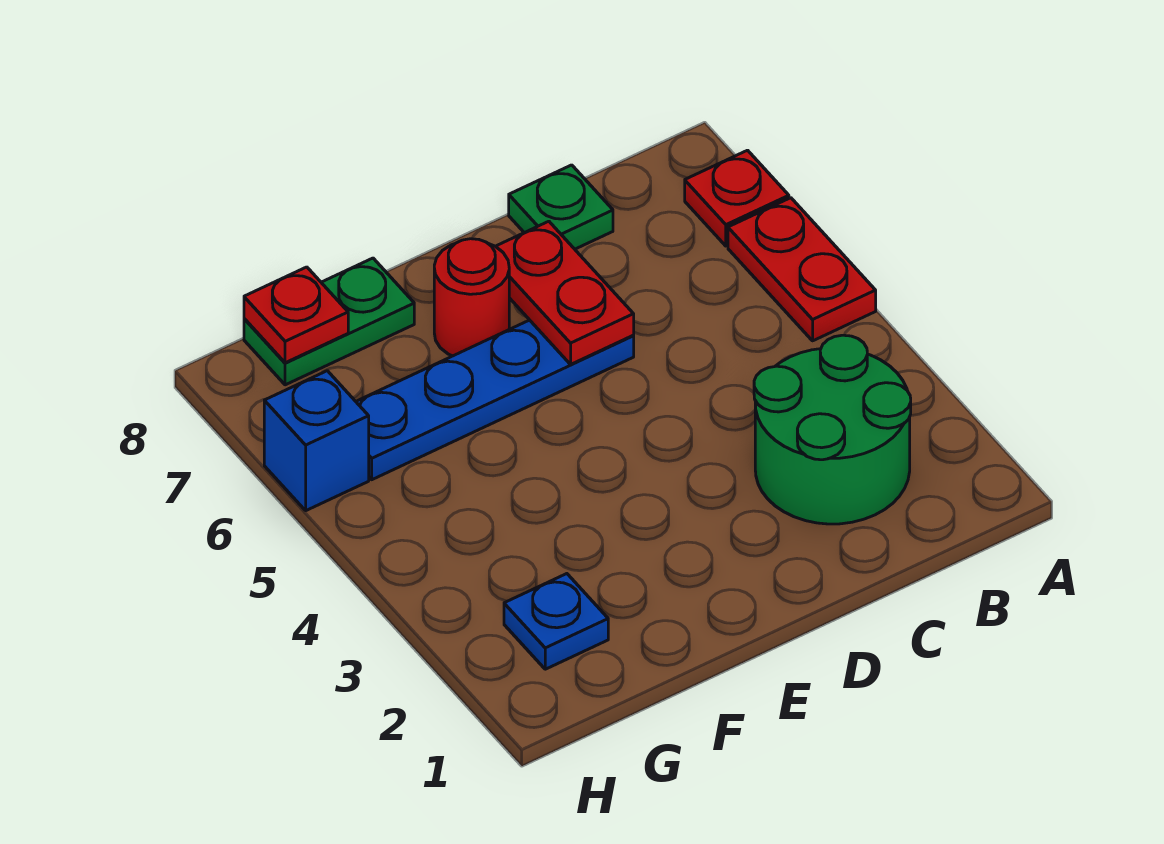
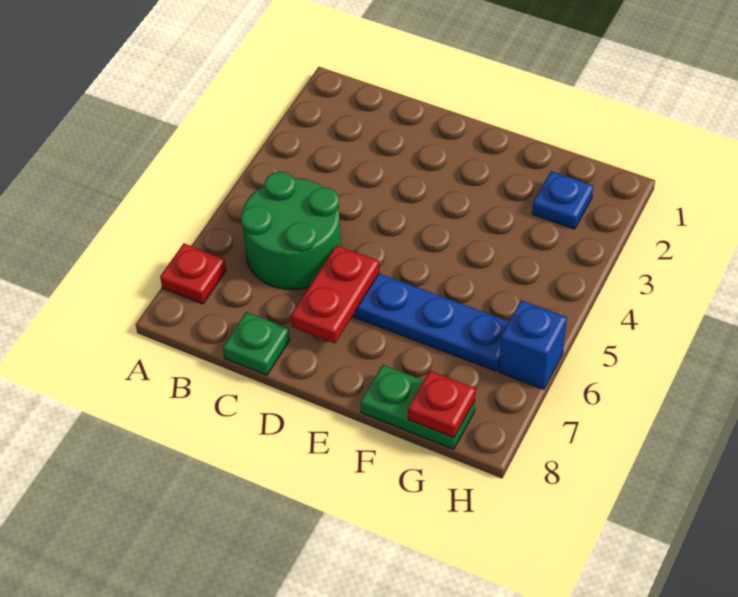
red 1x2 plate [728,198,876,341] -> none
green 2x2 round brick [754,335,911,524] -> green 2x2 round brick moved to [241,172,341,289]
red 1x1 round brick [434,239,509,356] -> none

